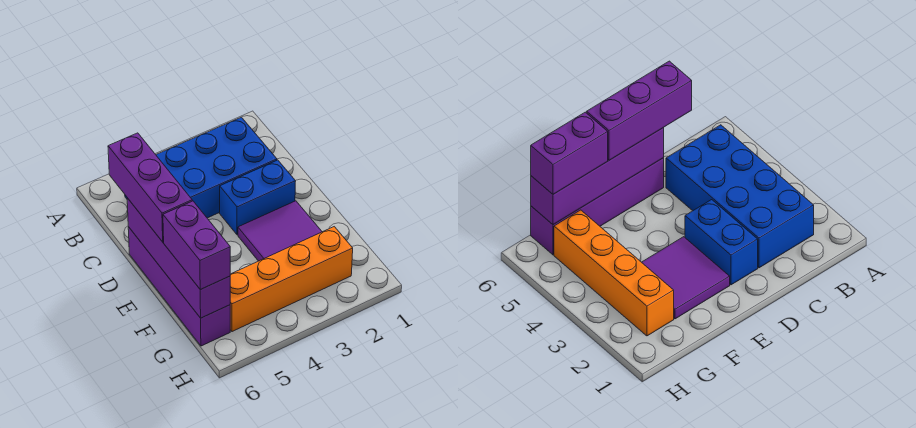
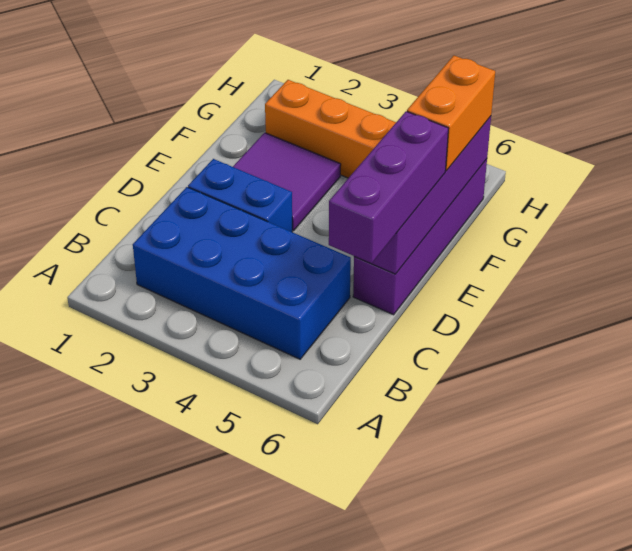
purple 1x2 brick [163,201,230,290] -> orange 1x2 brick [407,56,495,171]

